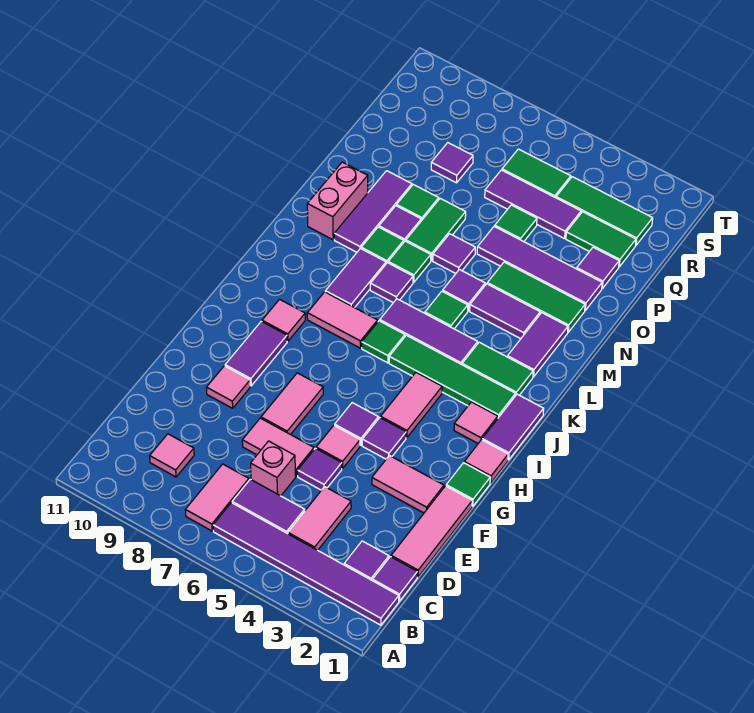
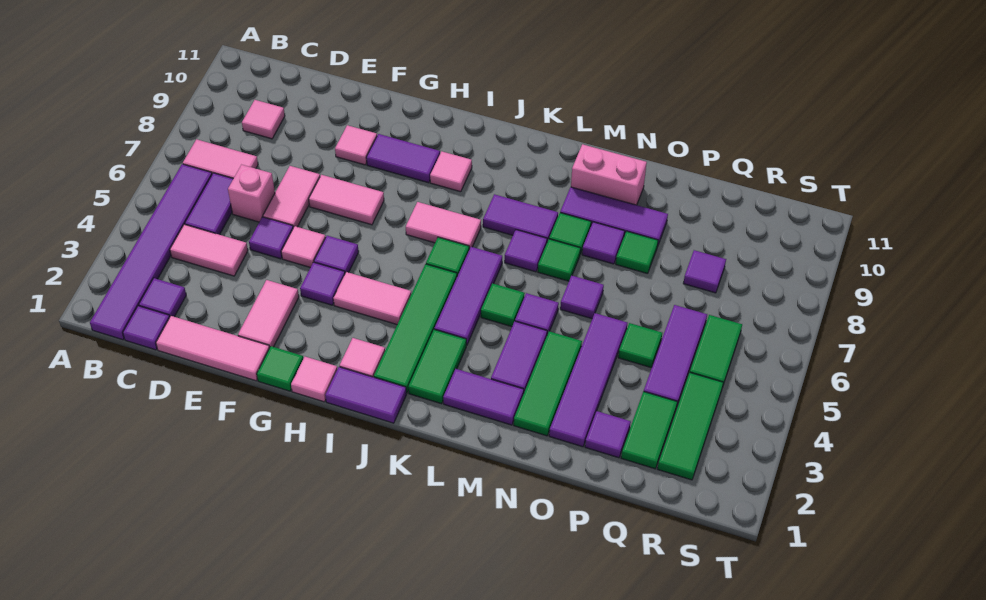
pink 1x2 tile [307,292,378,348] -> pink 1x2 tile turned to [406,202,481,249]
green 1x2 tile [406,199,466,261] -> none

